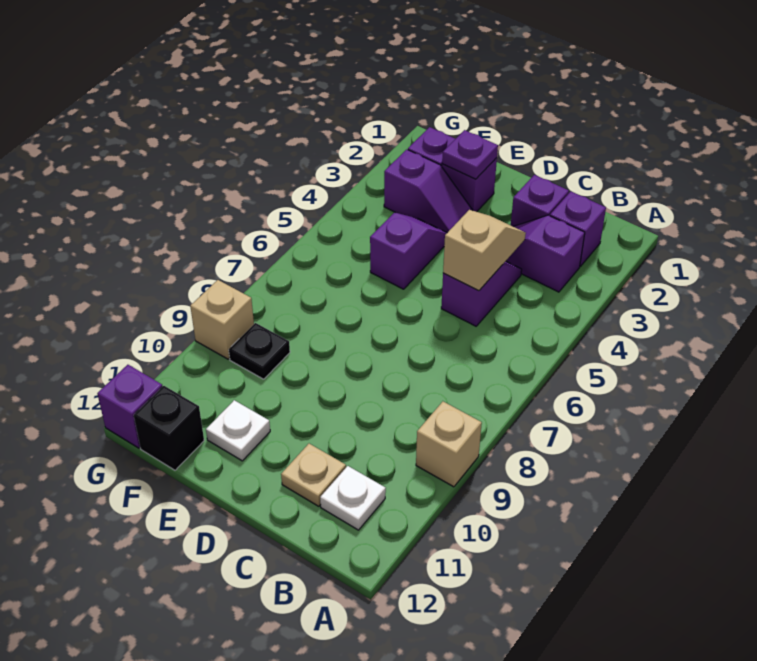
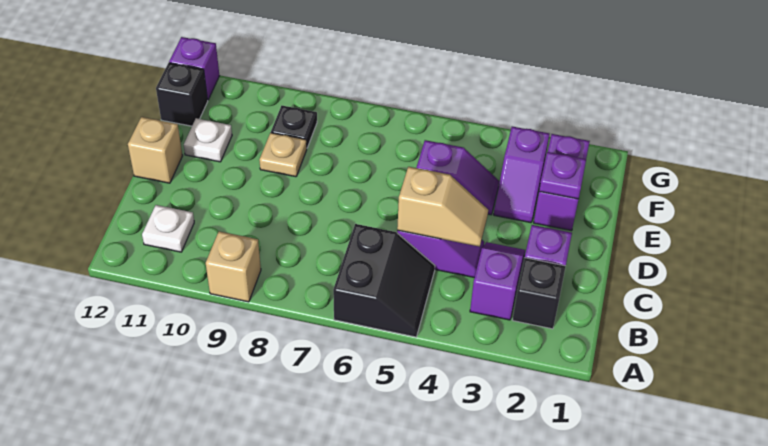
none -> black 2x2 slope [333,224,435,337]
purple 1x1 brick [550,192,606,266] -> black 1x1 brick [513,258,566,329]
tan 1x1 plate [281,444,346,506] -> tan 1x1 plate moved to [259,133,307,177]
tan 1x1 brick [190,280,254,359] -> tan 1x1 brick moved to [128,117,183,183]

